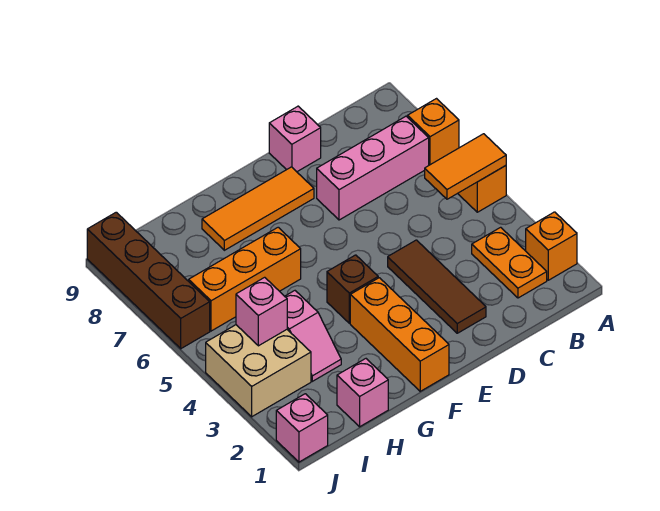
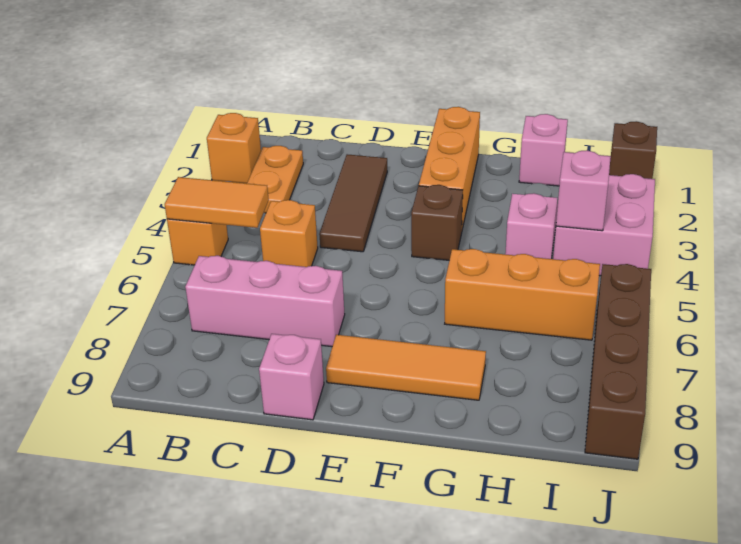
orange 1x1 brick [408,99,459,165] -> orange 1x1 brick moved to [260,200,318,267]
tan 2x2 brick [206,325,311,417] -> pink 2x2 brick [553,174,655,276]
pink 1x1 brick [276,394,328,462] -> brown 1x1 brick [609,121,657,179]

